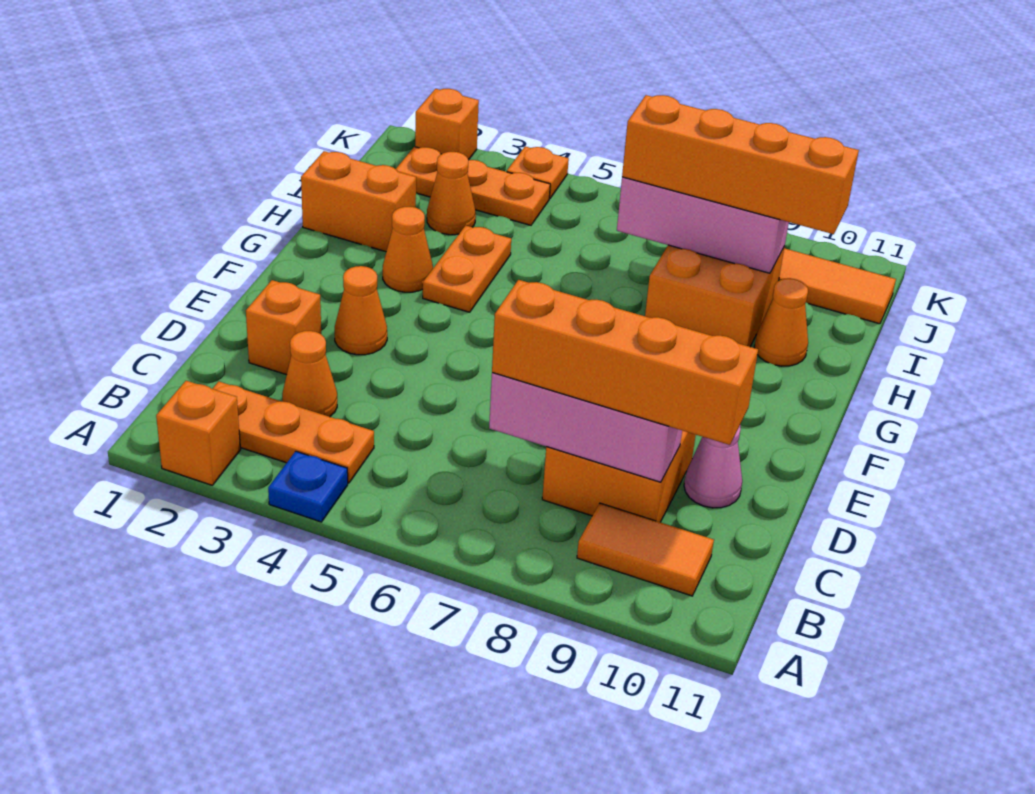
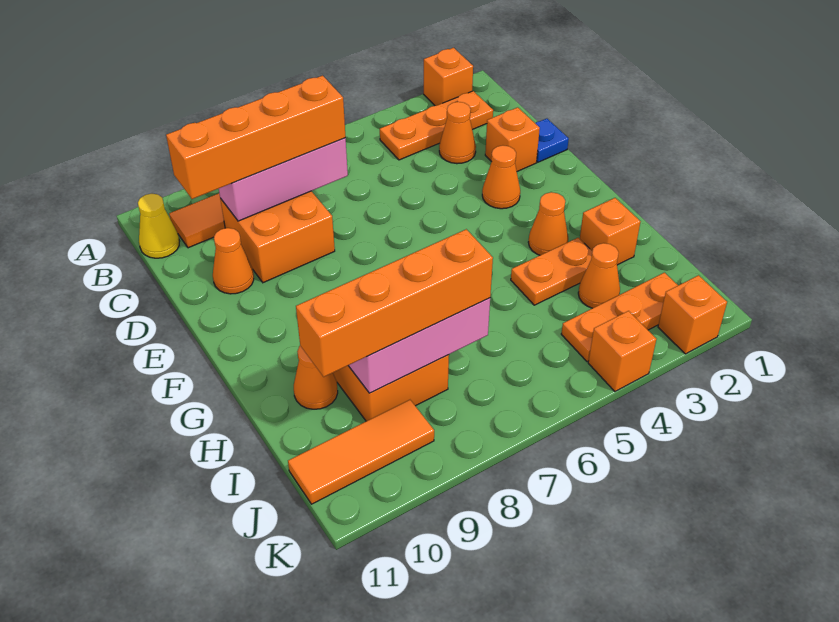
blue 1x1 plate [268,451,348,522] -> blue 1x1 plate moved to [535,119,569,162]
none -> yellow 1x1 cone [138,194,180,258]
pink 1x1 cone [684,426,742,508] -> orange 1x1 cone [213,228,254,294]
orange 1x2 plate [423,225,511,312] -> orange 1x2 plate turned to [511,238,592,305]
orange 1x2 brick [301,151,416,252] -> orange 1x1 brick [580,198,640,265]
orange 1x1 plate [507,147,569,199] -> orange 1x1 brick [588,311,656,391]

